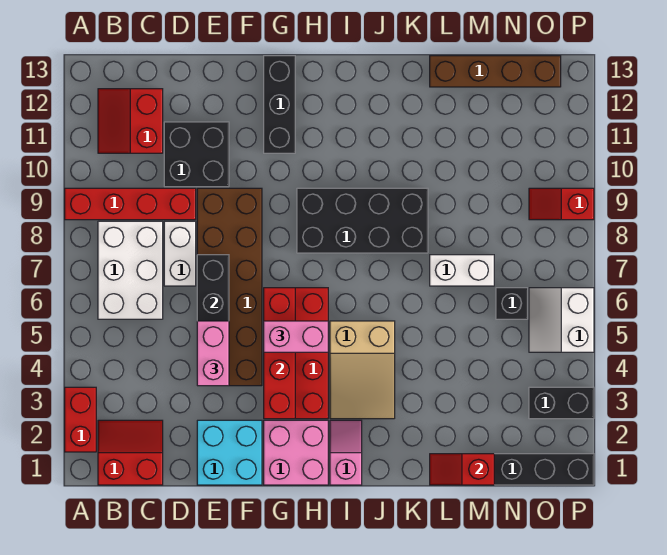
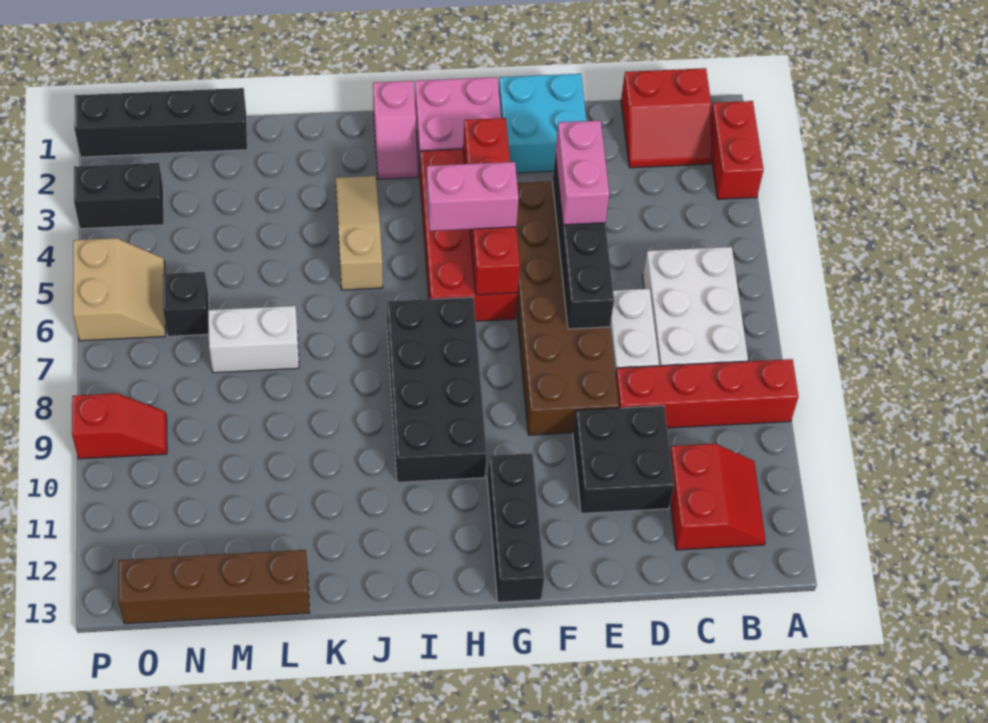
black 2x4 brick [297,188,428,253] -> black 2x4 brick turned to [387,297,487,483]
tan 2x3 slope [330,321,395,419] -> tan 1x3 slope [335,176,383,290]
red 1x2 slope [430,454,494,485] -> none
white 2x2 slope [529,288,594,352] -> tan 2x2 slope [73,238,165,341]

